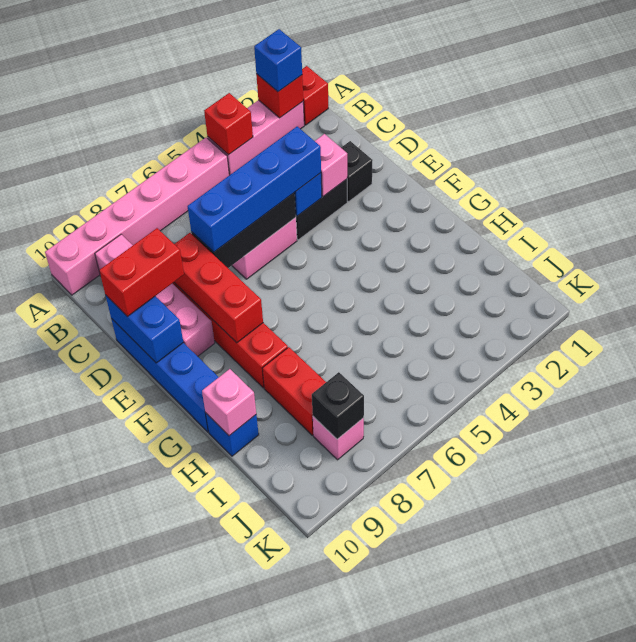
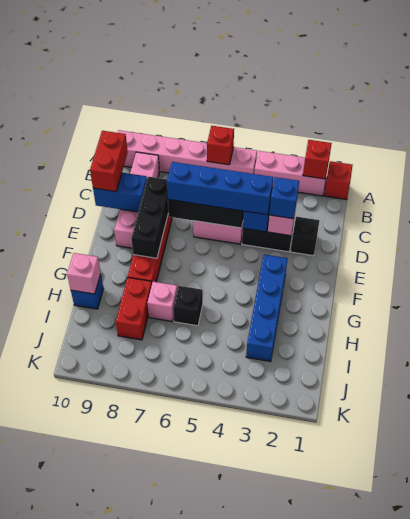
blue 1x1 brick [254,29,302,92] -> blue 1x1 brick moved to [269,177,299,219]
red 1x1 brick [204,93,253,155] -> red 1x1 brick moved to [207,126,234,165]
red 1x3 brick [174,233,263,343] -> black 1x3 brick [131,177,168,258]
red 1x2 brick [99,228,184,316] -> red 1x2 brick turned to [90,131,128,192]
blue 1x4 brick [111,319,219,432] -> blue 1x4 brick moved to [246,254,288,362]
blue 1x2 brick [105,295,183,363] -> blue 1x2 brick turned to [93,173,147,212]
pink 1x1 brick [313,417,364,460] -> pink 1x1 brick moved to [147,282,177,322]
black 1x1 brick [312,372,364,439] -> black 1x1 brick moved to [173,286,203,326]

